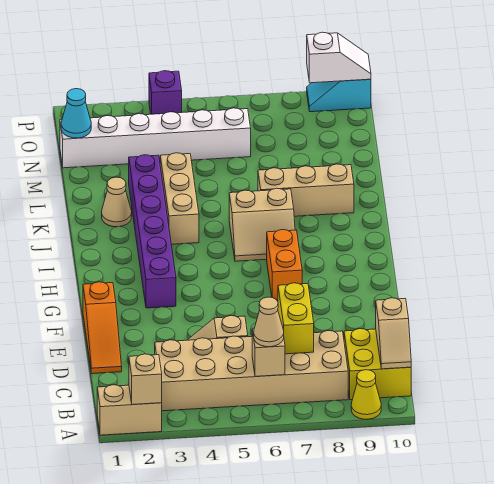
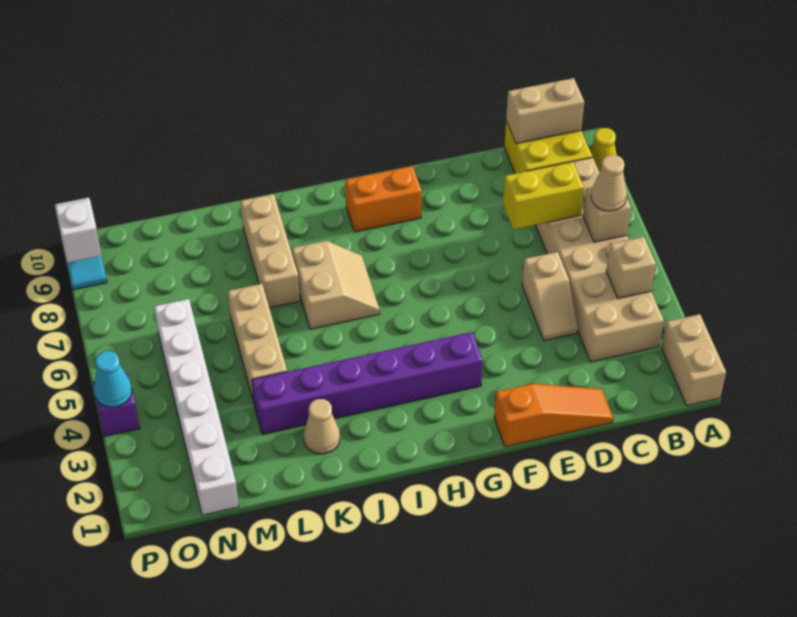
tan 1x1 brick [129,354,162,405] -> tan 1x1 brick moved to [606,237,656,298]
tan 1x2 slope [376,298,411,369] -> tan 1x2 brick [506,78,584,144]
orange 1x2 brick [267,230,302,300] -> orange 1x2 brick moved to [345,166,422,232]
tan 1x3 brick [160,153,199,244] -> tan 1x3 brick turned to [228,284,287,402]
cyan 1x1 cone [61,89,91,138] -> cyan 1x1 cone moved to [94,351,132,407]

